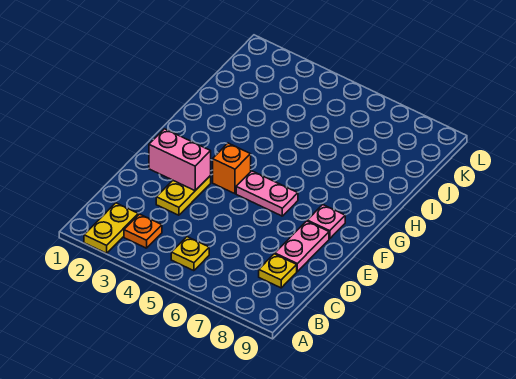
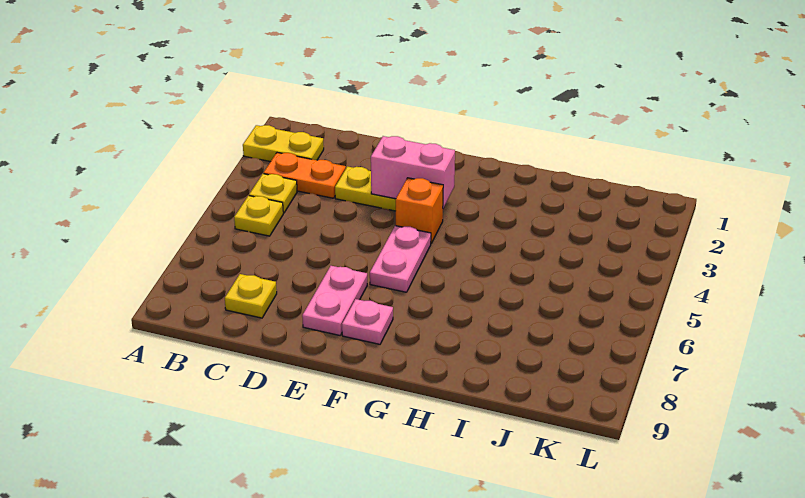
orange 1x1 plate [124,214,162,248] -> orange 1x2 plate [264,153,346,198]
none -> yellow 1x1 plate [249,174,297,213]
pink 1x2 plate [275,221,329,271] -> pink 1x2 plate turned to [302,266,367,335]
pink 1x2 brick [149,129,211,191] -> pink 1x2 brick turned to [371,136,455,208]

